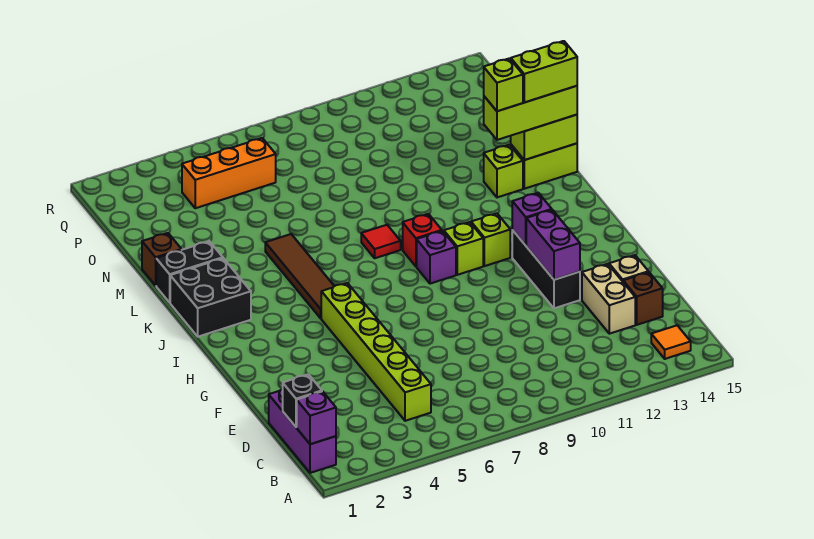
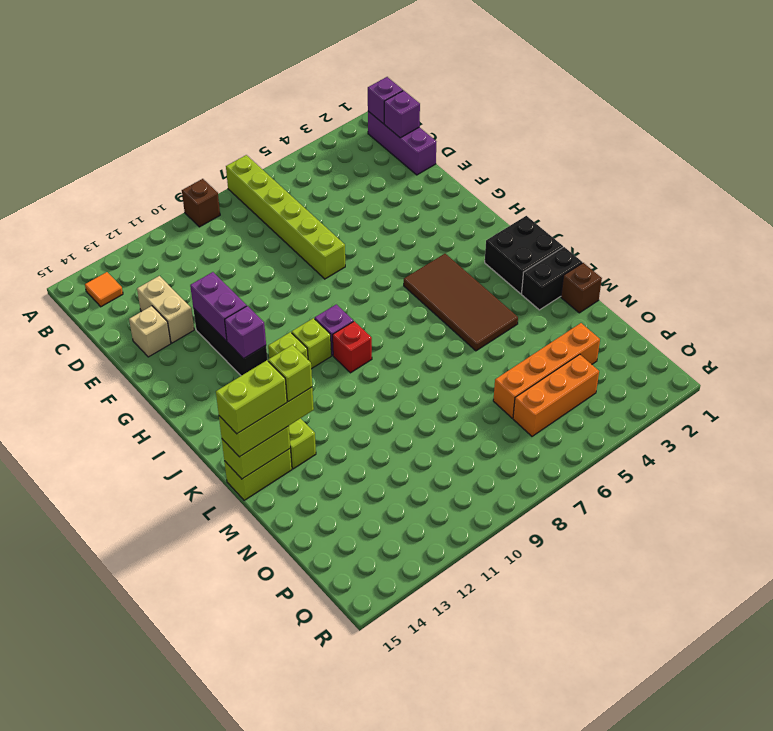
black 1x1 brick [283,374,322,427] -> purple 1x1 brick [384,91,420,138]
lime 1x6 brick [321,283,431,421] -> lime 1x6 brick moved to [226,155,345,279]
brown 1x1 brick [623,272,663,325] -> brown 1x1 brick moved to [182,179,220,227]
brown 1x4 tile [265,234,334,318] -> brown 2x4 tile [404,254,518,351]
red 1x1 tile [361,225,401,258] -> none
none -> orange 1x4 brick [493,323,600,418]

